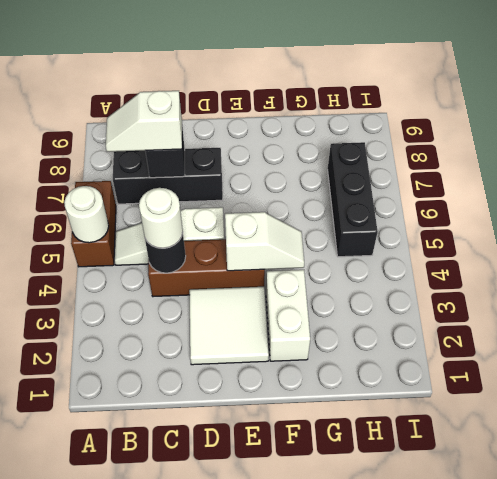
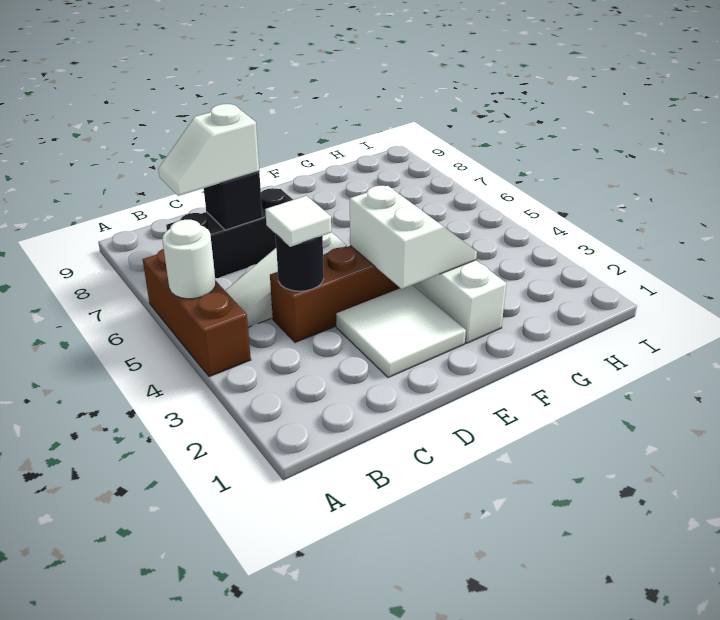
brown 1x2 brick [71,181,116,267] -> brown 1x3 brick [143,249,251,377]
white 1x1 round brick [139,188,183,248] -> white 1x1 tile [265,196,331,247]
white 1x2 slope [225,212,304,271] -> white 2x2 slope [350,186,477,289]
black 1x3 brick [328,142,378,257] -> none

